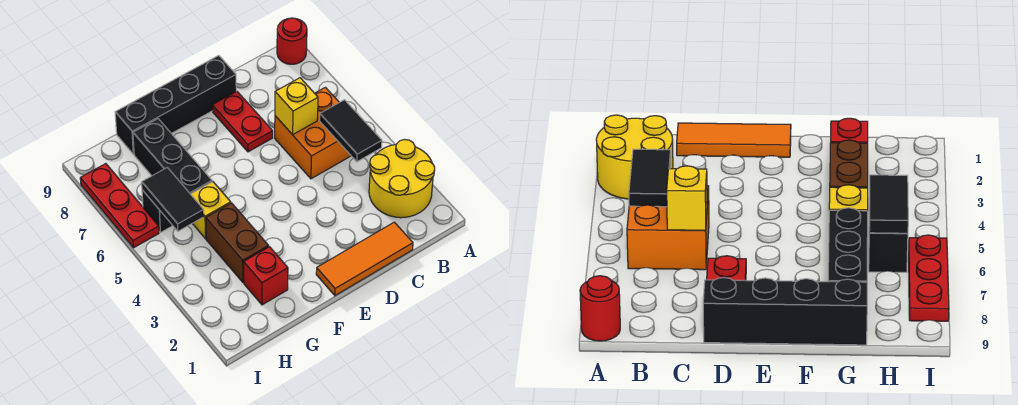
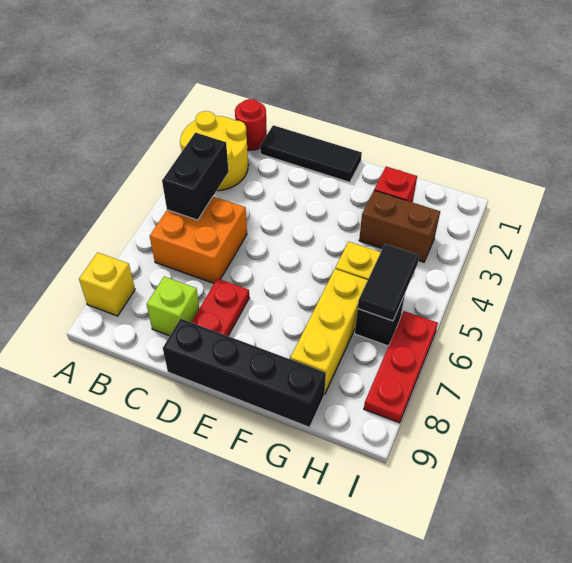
red 1x1 round brick [277,18,307,64] -> red 1x1 round brick moved to [235,99,267,150]
black 1x2 tile [320,100,382,162] -> black 1x2 brick [162,133,229,220]
orange 1x3 tile [316,222,413,296] -> black 1x3 tile [260,125,362,182]
yellow 1x1 brick [275,78,318,135] -> yellow 1x1 brick moved to [79,253,135,316]
none -> lime 1x1 brick [147,277,199,336]
brown 1x2 brick [206,203,269,282] -> brown 1x2 brick turned to [359,190,440,262]
black 1x3 brick [133,119,212,194] -> yellow 1x3 brick [290,269,368,395]

